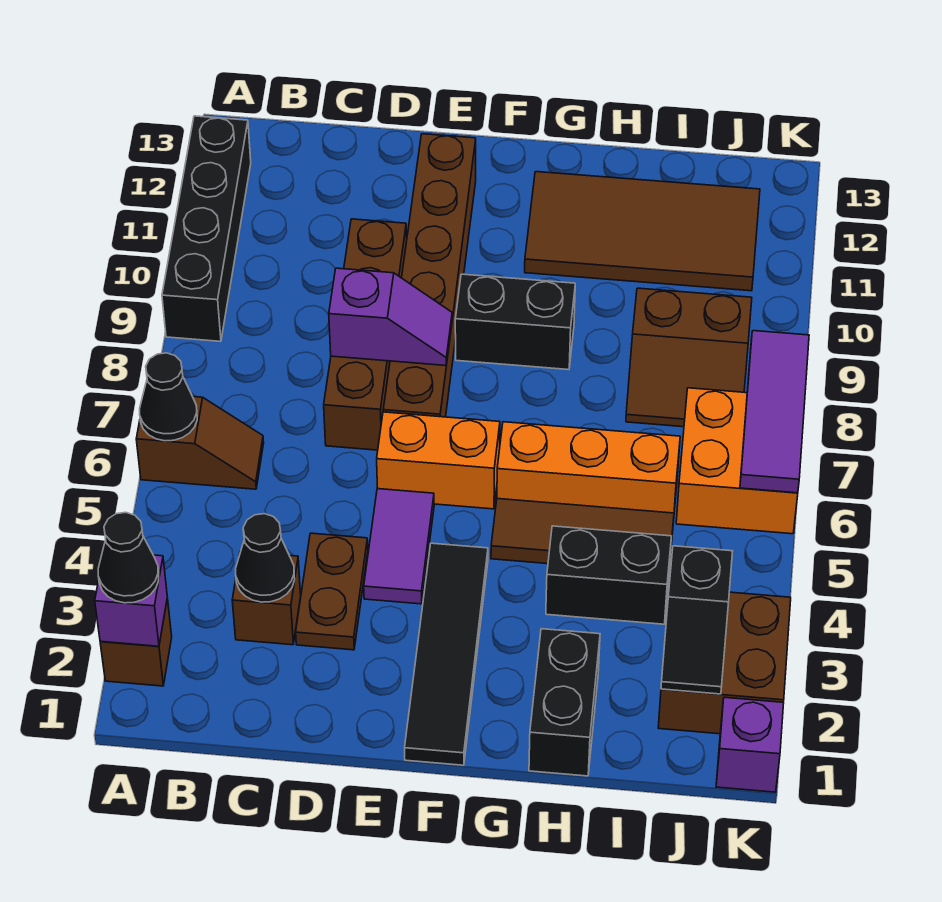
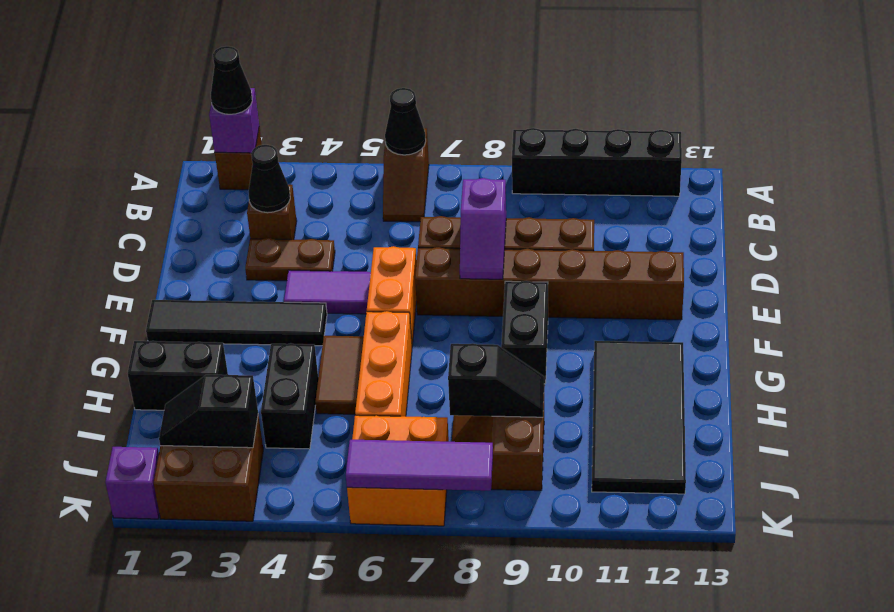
brown 1x3 tile [491,499,674,567] -> brown 1x2 tile [315,336,364,414]
brown 2x4 tile [525,172,760,291] -> black 2x4 tile [592,341,686,494]
none -> black 1x2 slope [448,343,544,417]

